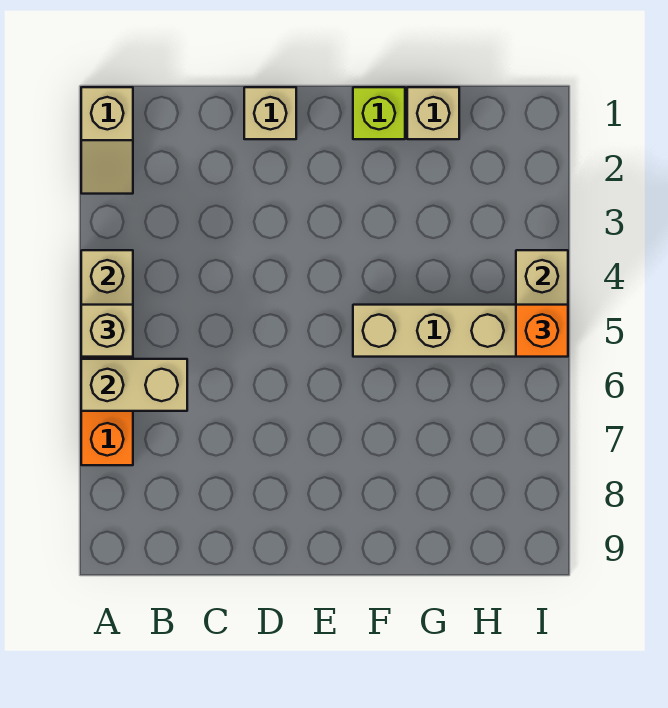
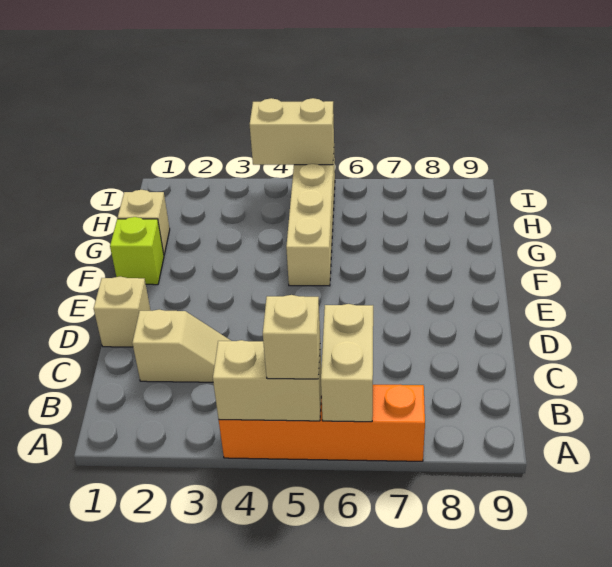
tan 1x2 slope [81,87,133,194] -> tan 1x2 slope moved to [132,310,231,382]
orange 1x1 brick [516,305,568,357] -> none

